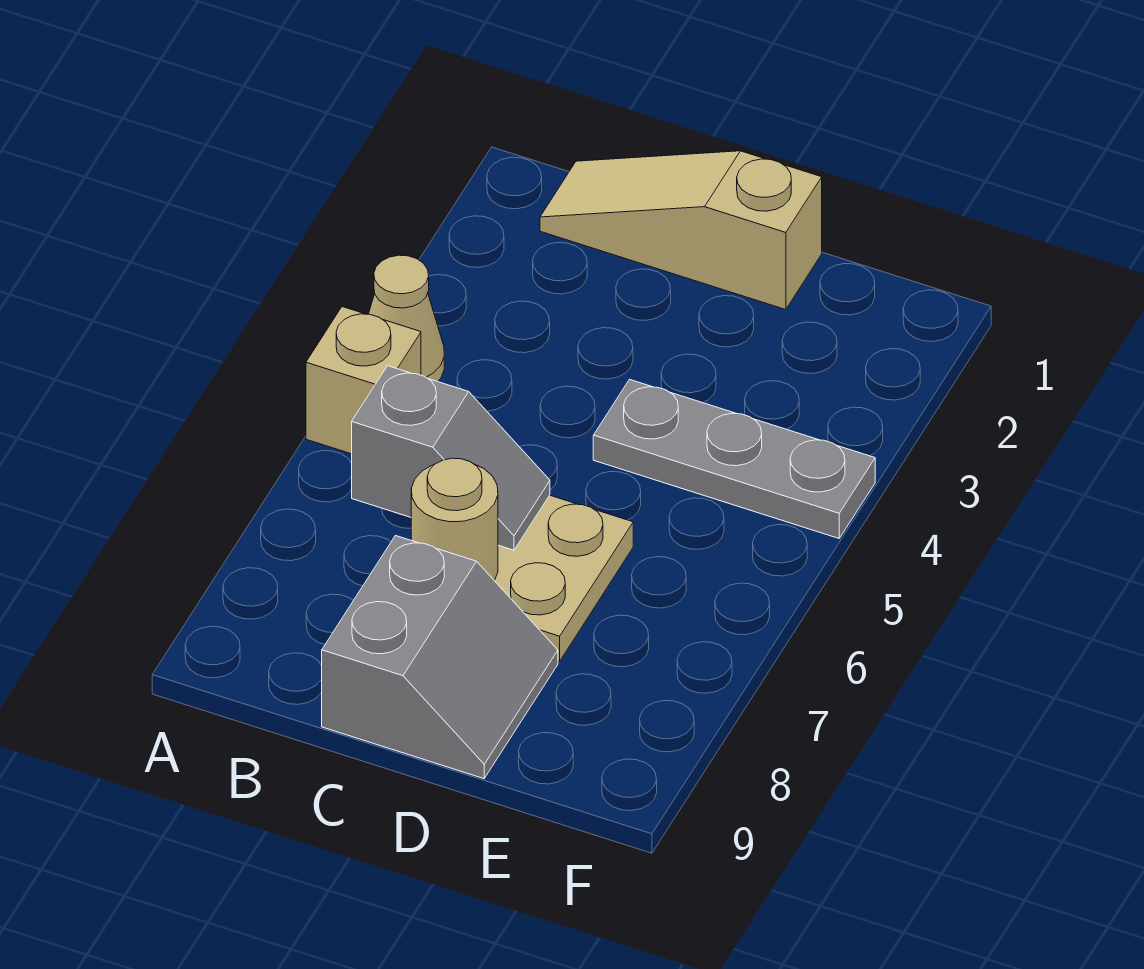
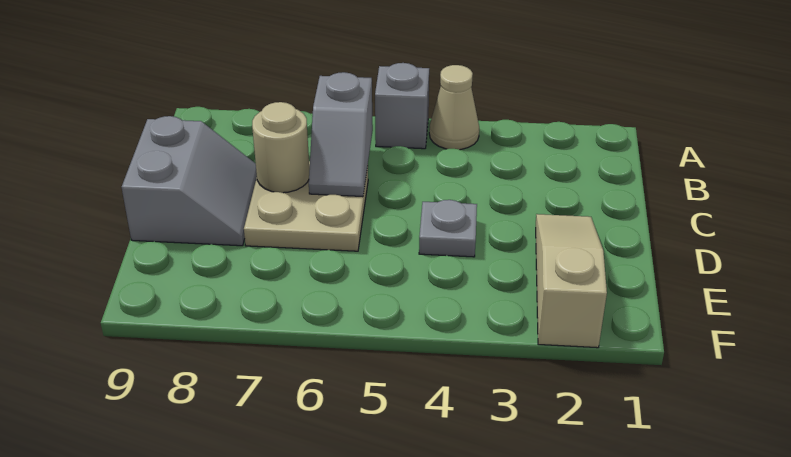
tan 1x1 brick [306,307,421,454] -> grey 1x1 brick [375,63,429,149]
tan 1x3 slope [540,151,822,310] -> tan 1x3 slope moved to [536,214,607,348]
grey 2x2 slope [322,536,558,779] -> grey 2x2 slope turned to [122,116,257,246]
grey 1x3 plate [593,379,875,538] -> grey 1x1 plate [419,200,477,257]

